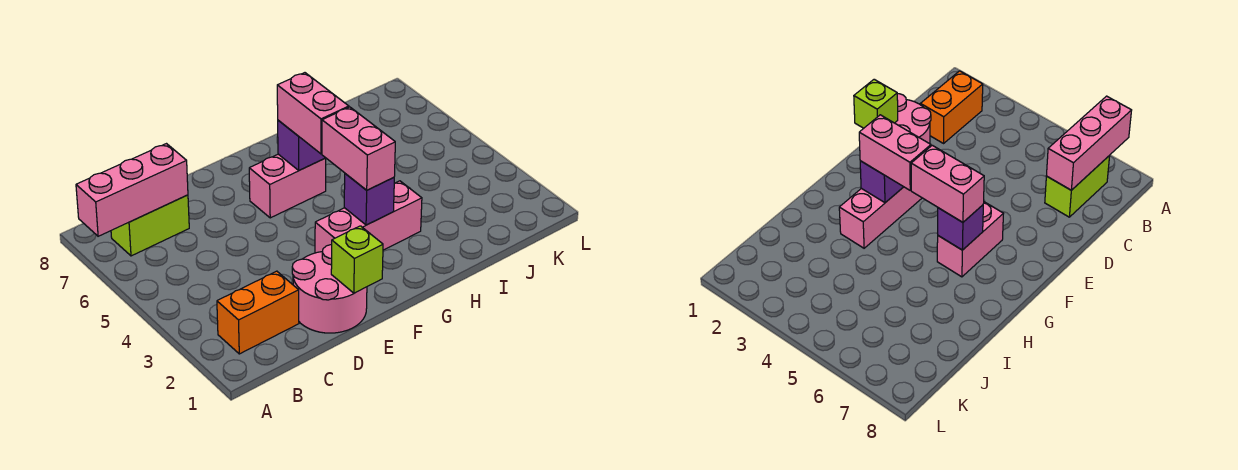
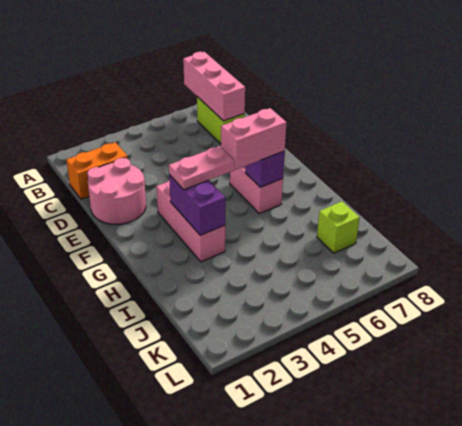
orange 1x2 brick [217,271,299,354] -> orange 1x2 brick turned to [66,142,128,199]
lime 1x1 brick [331,226,383,293] -> lime 1x1 brick moved to [317,201,360,253]
purple 1x1 brick [344,174,394,225] -> purple 1x2 brick [169,175,225,235]
pink 1x2 brick [322,107,395,190] -> pink 1x2 plate [169,146,235,190]

